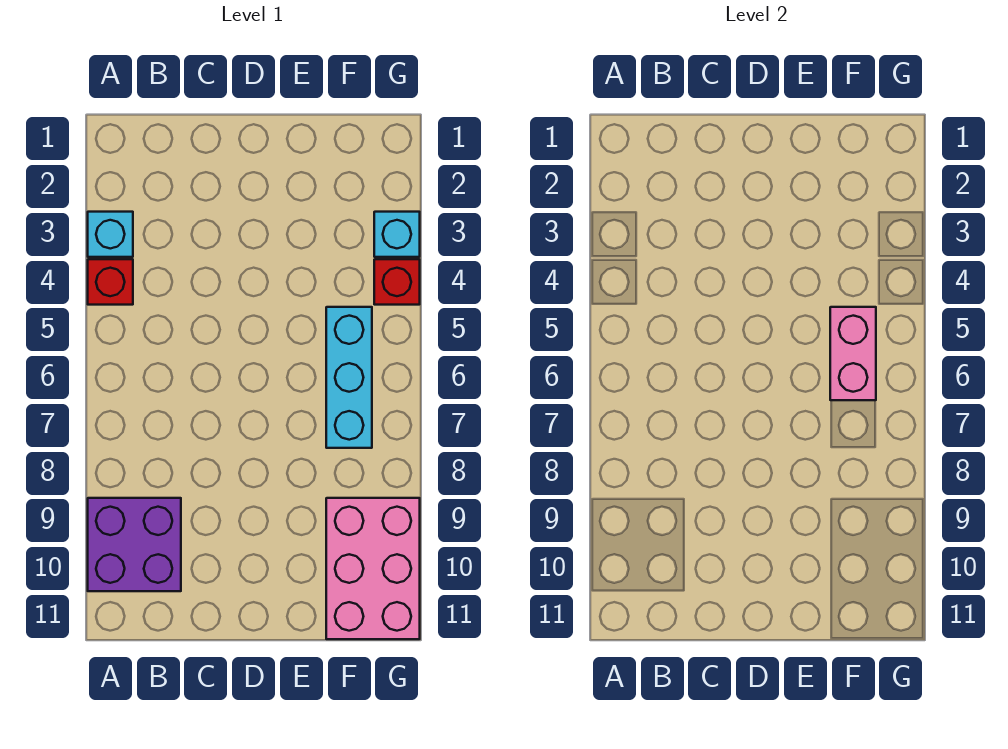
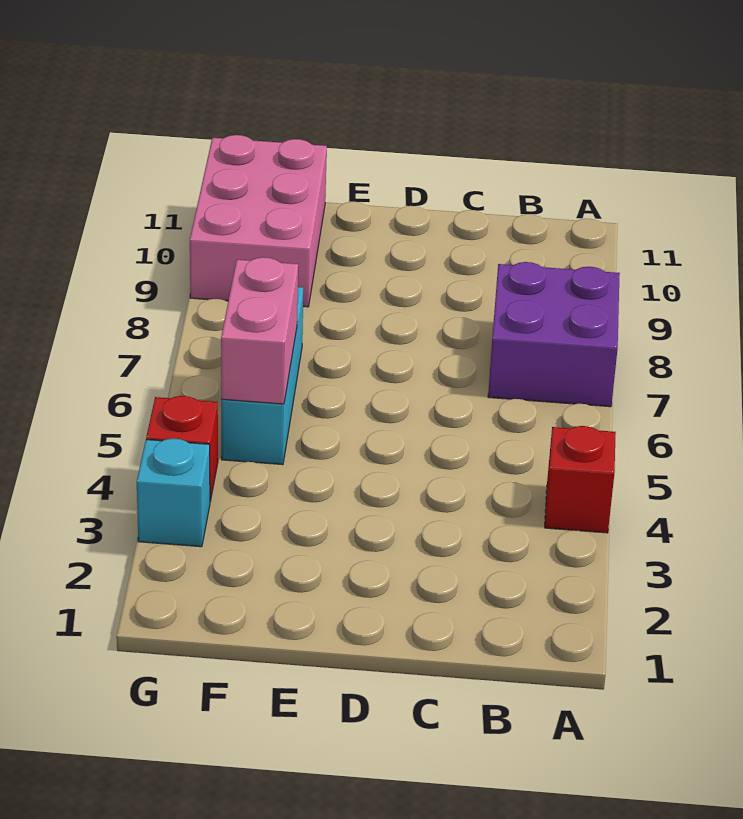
cyan 1x1 brick [88,212,133,257] -> none
purple 2x2 brick [88,498,181,591] -> purple 2x2 brick moved to [488,262,620,407]

